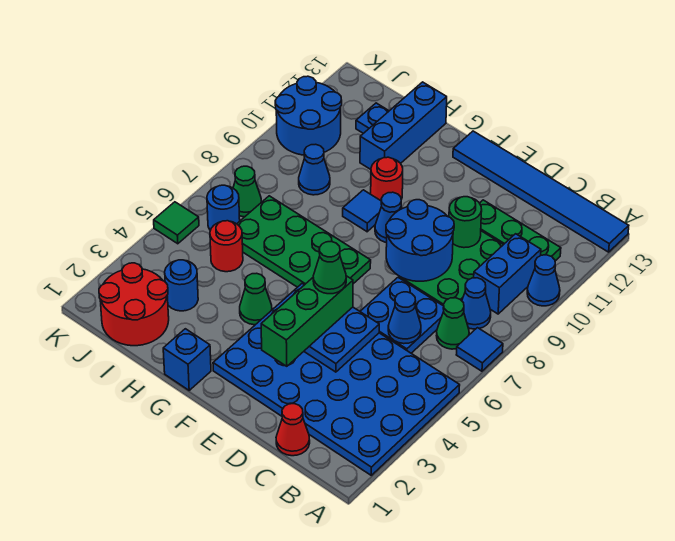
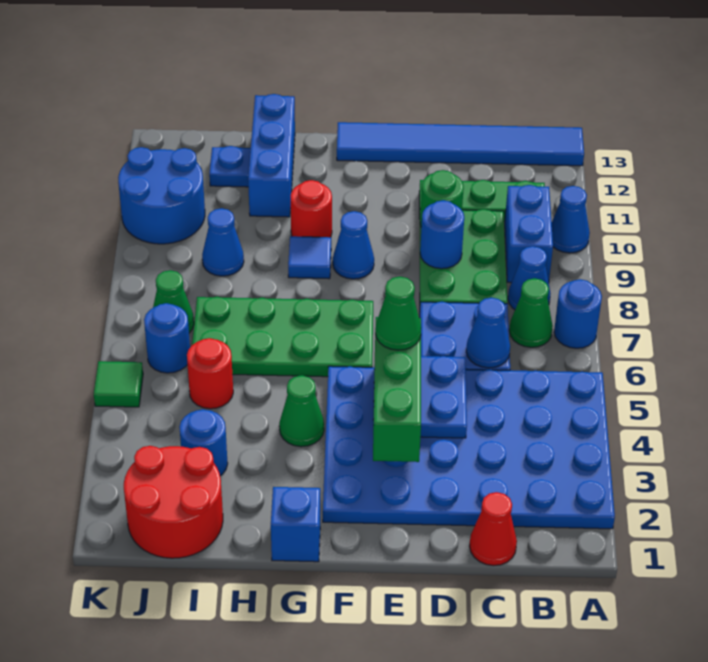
blue 1x1 tile [456,328,503,371] -> blue 1x1 round brick [554,279,602,348]
blue 2x2 round brick [386,200,454,281] -> blue 1x1 round brick [420,200,464,269]

